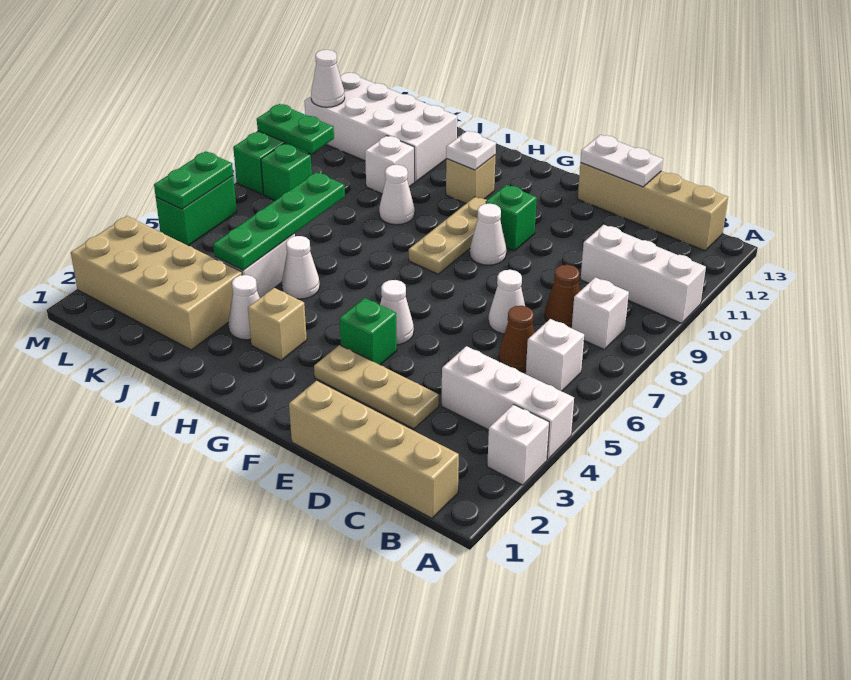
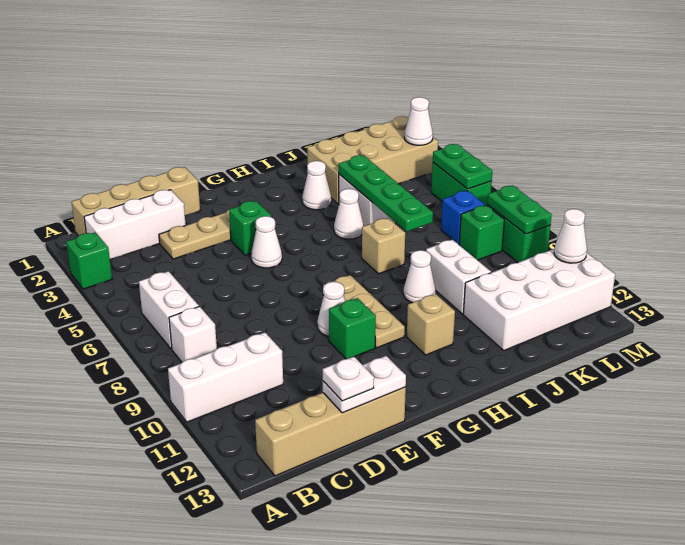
white 1x1 brick [487,405,549,485] -> green 1x1 brick [66,232,112,289]
white 1x3 brick [442,346,574,459] -> white 1x3 brick moved to [84,190,186,260]
white 1x1 brick [526,319,584,391] -> white 1x2 brick [139,271,199,349]
brown 1x1 cone [499,306,534,372] -> none
brown 1x1 cone [545,265,580,328] -> none
white 1x1 cone [489,270,525,334] -> white 1x1 cone moved to [404,97,433,145]
tan 1x1 brick [248,288,307,361] -> tan 1x1 brick moved to [362,218,405,274]
white 1x1 plate [446,131,496,170] -> white 1x1 plate moved to [323,357,374,401]
white 1x1 brick [365,136,414,194] -> white 1x2 brick [426,240,491,314]
none -> blue 1x1 brick [441,191,485,245]
green 1x2 plate [257,104,334,154] -> green 1x2 plate turned to [487,185,552,234]

